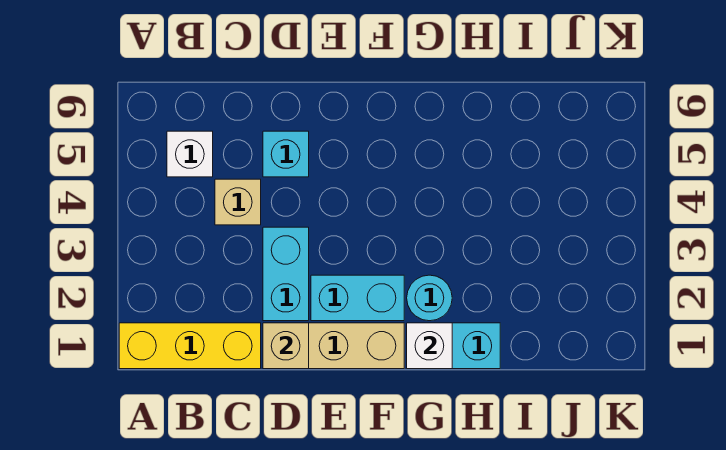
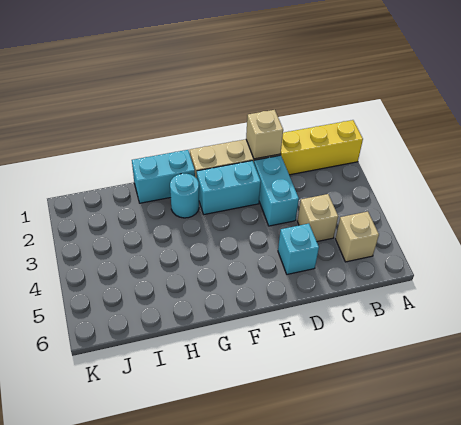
white 1x1 brick [167,131,213,177] -> tan 1x1 brick [336,212,379,262]
white 1x1 brick [407,323,452,369] -> none

